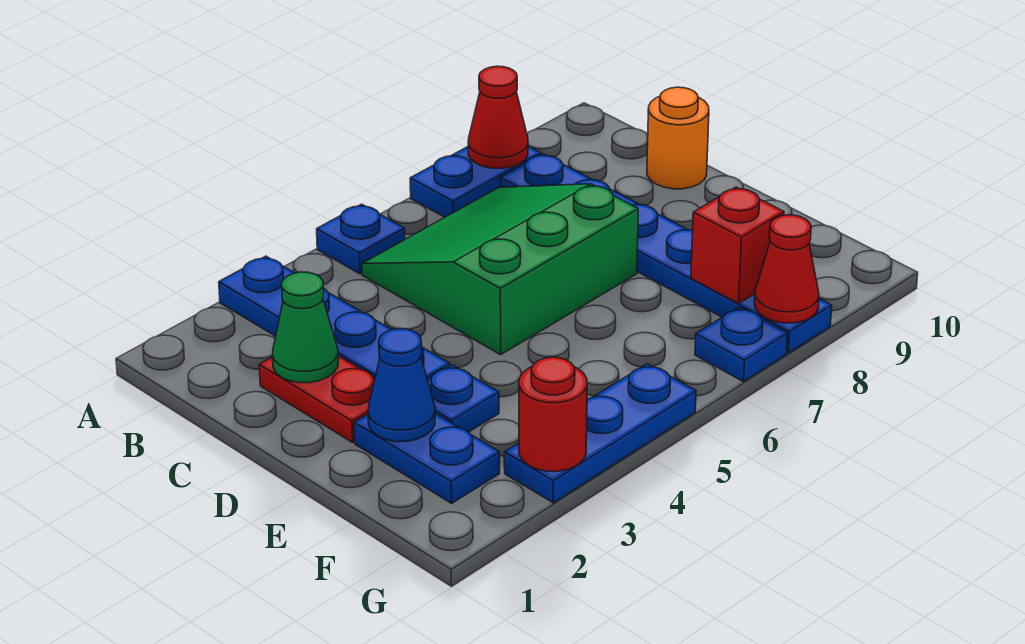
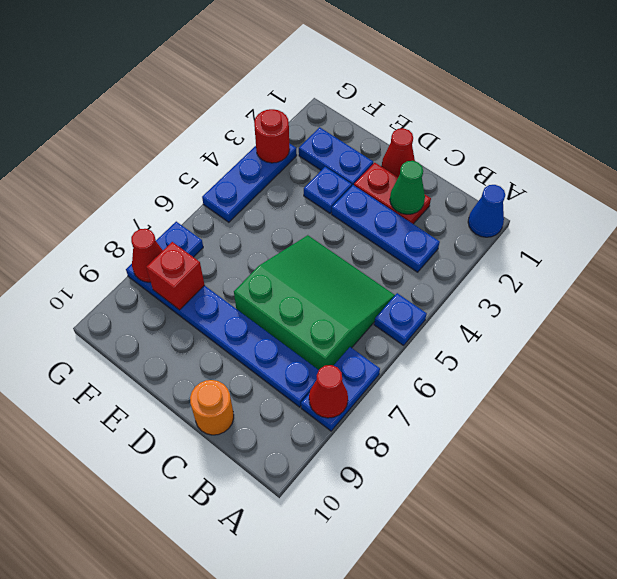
blue 1x4 plate [219,256,450,379] -> blue 1x3 plate [332,185,440,272]
green 3x3 slope [362,184,638,355] -> green 3x3 slope turned to [234,235,395,370]
none -> red 1x1 cone [382,128,415,177]
blue 1x1 cone [368,329,435,442] -> blue 1x1 cone moved to [468,185,505,237]

